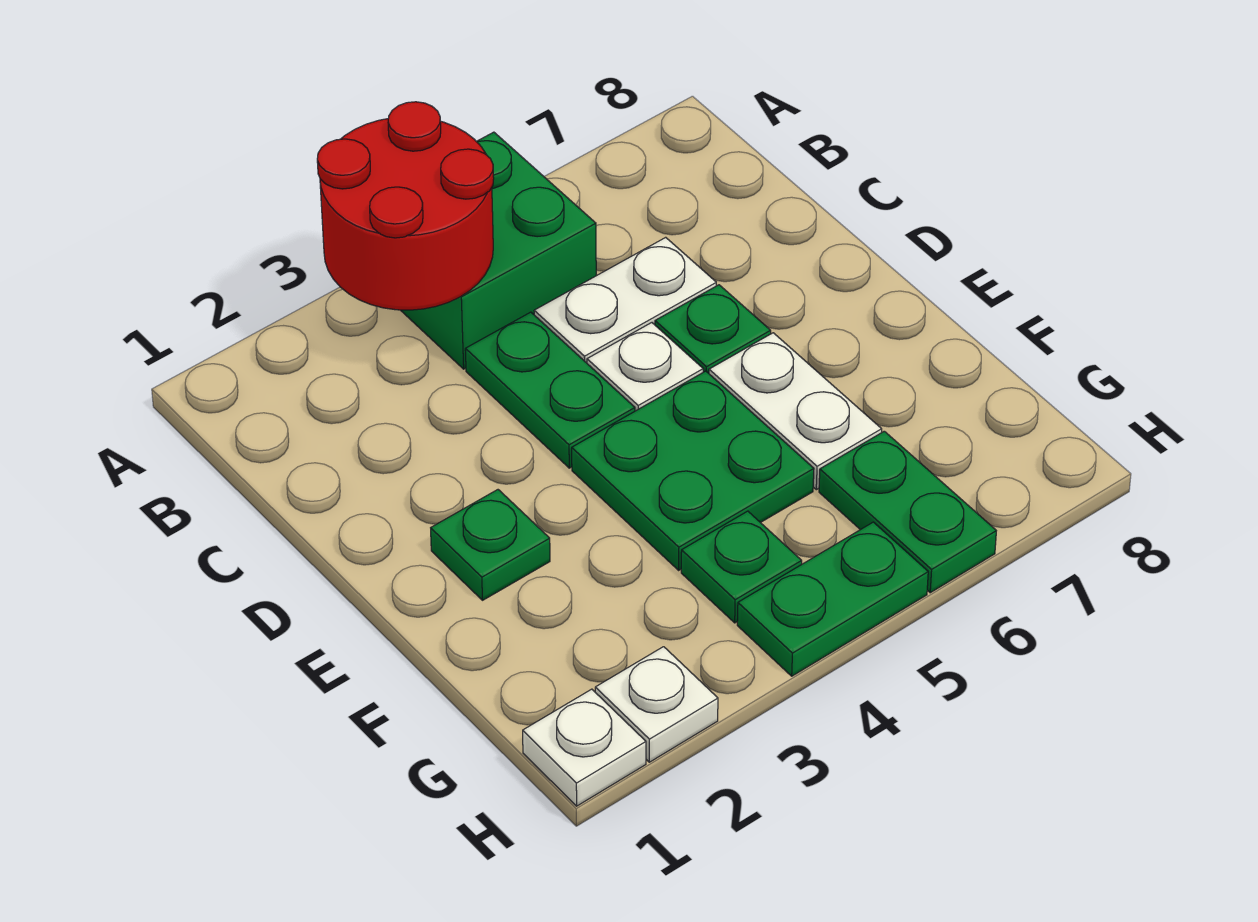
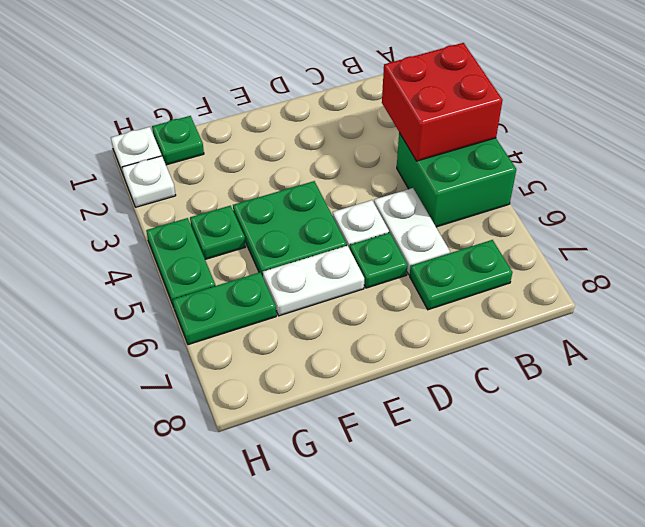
red 2x2 round brick [317,102,494,310] -> red 2x2 brick [382,43,503,161]
green 1x2 plate [465,312,635,468] -> green 1x2 plate moved to [410,240,512,310]
green 1x1 plate [431,490,550,600] -> green 1x1 plate moved to [152,116,204,165]

